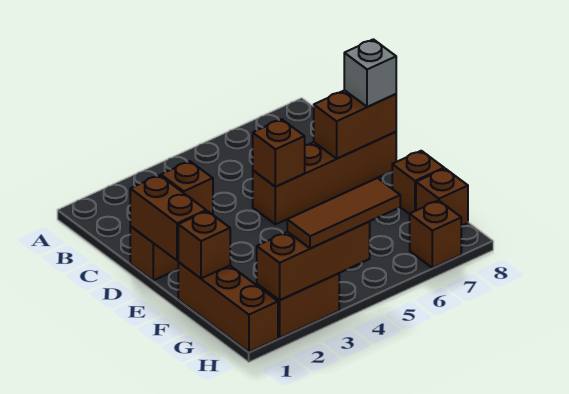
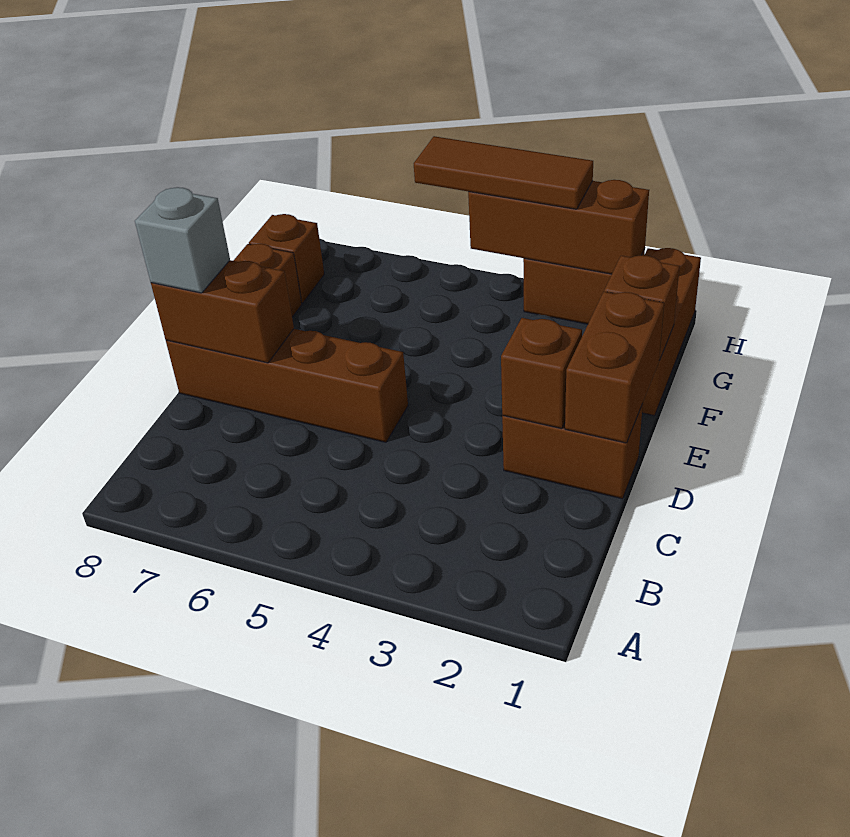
brown 1x1 brick [253,119,305,187] -> none
brown 1x1 brick [410,200,461,268] -> none

